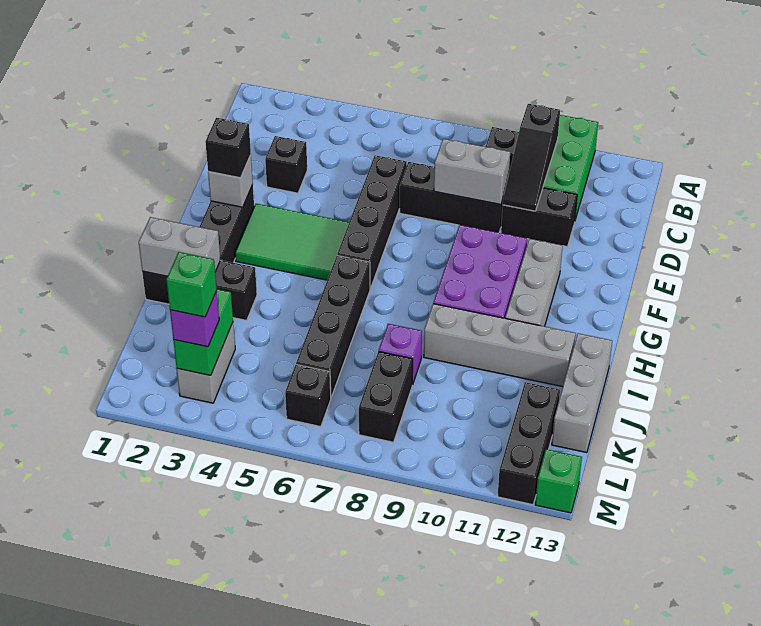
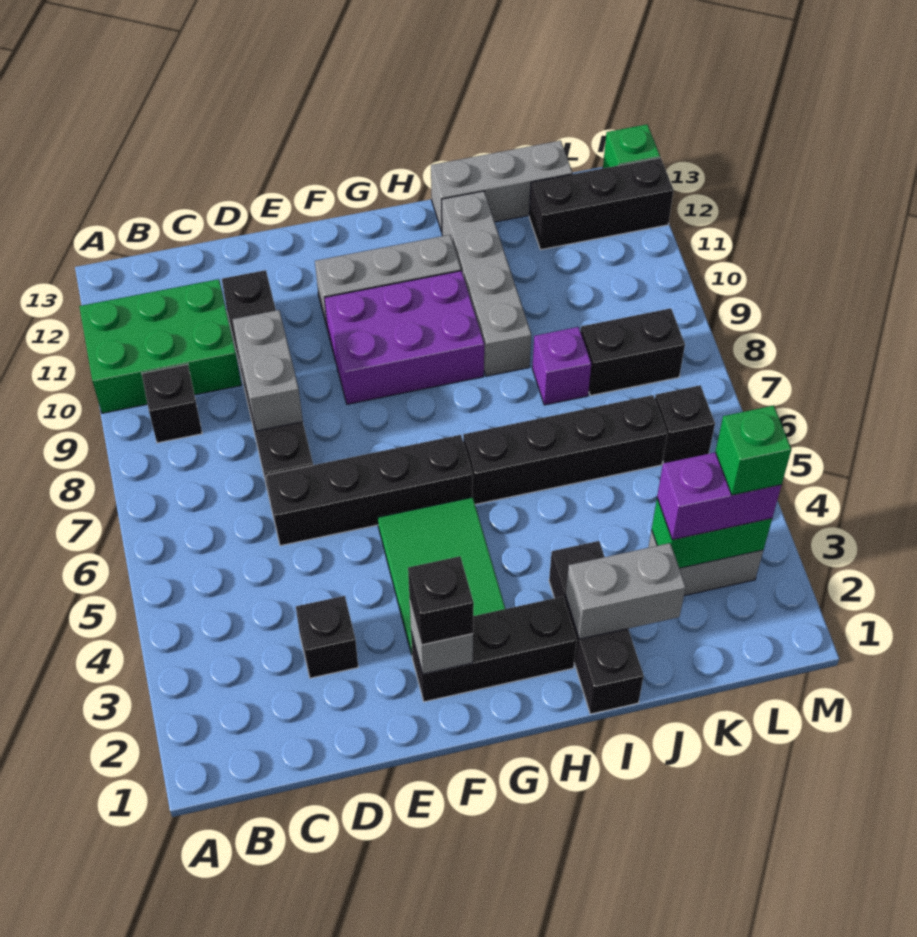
black 1x3 slope [503,104,560,211] -> none
grey 1x2 brick [139,217,220,276] -> grey 1x2 brick turned to [566,543,686,639]
purple 1x1 brick [170,291,219,347] -> purple 1x2 brick [657,452,781,540]

